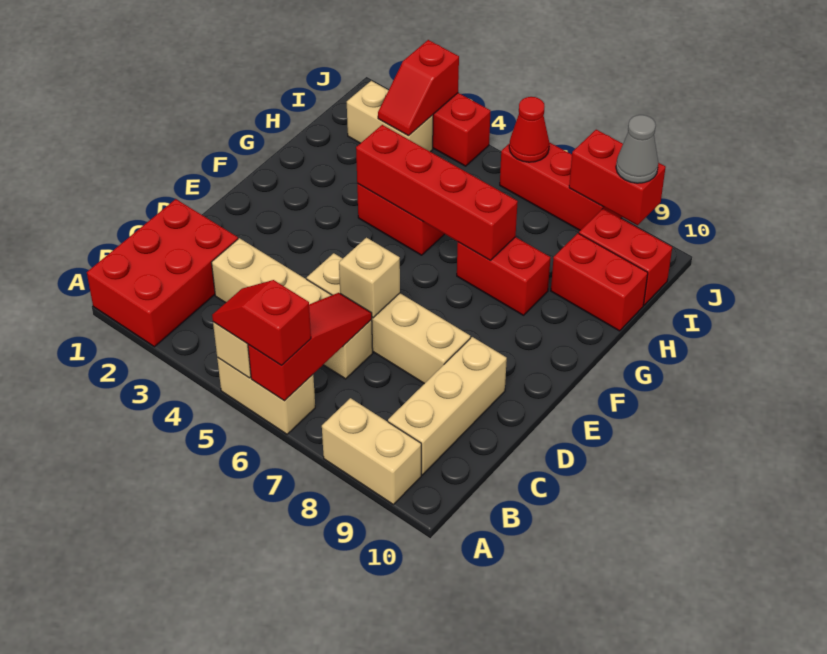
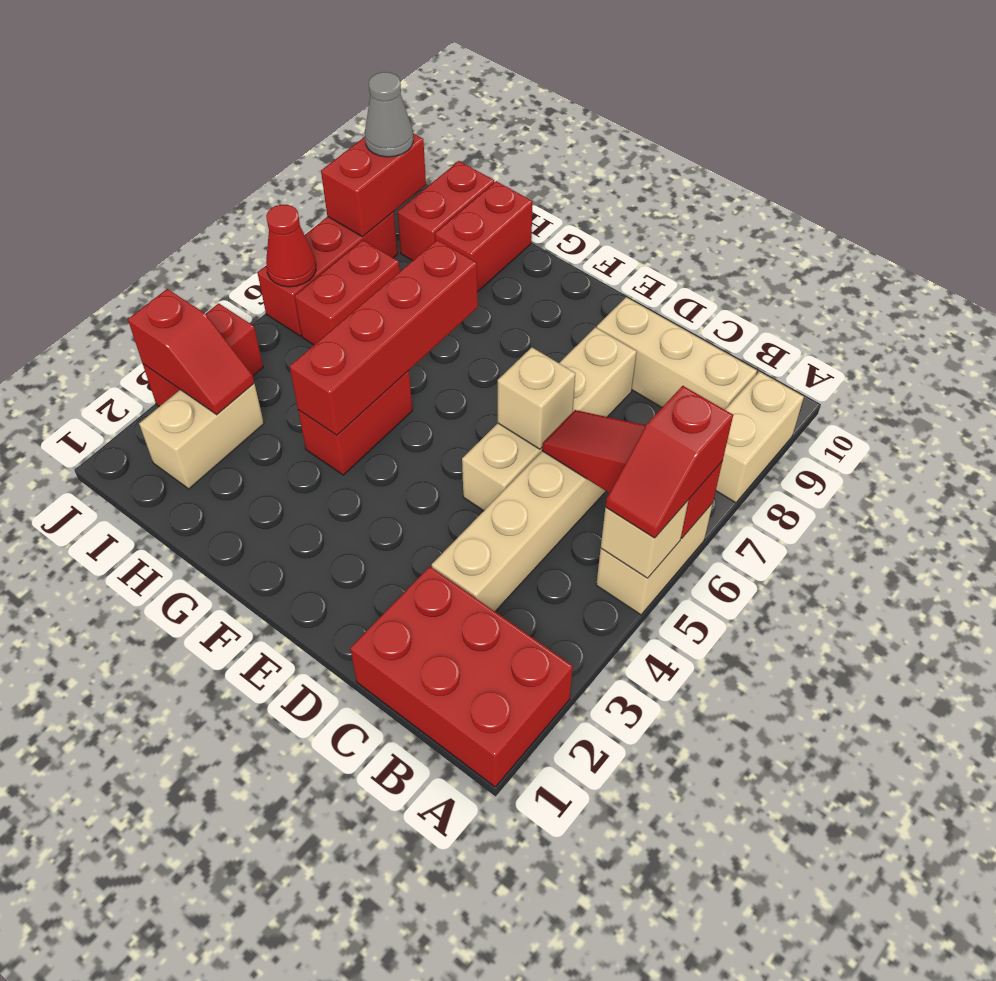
red 1x2 brick [457,237,551,315] -> red 1x2 brick moved to [295,240,400,345]

